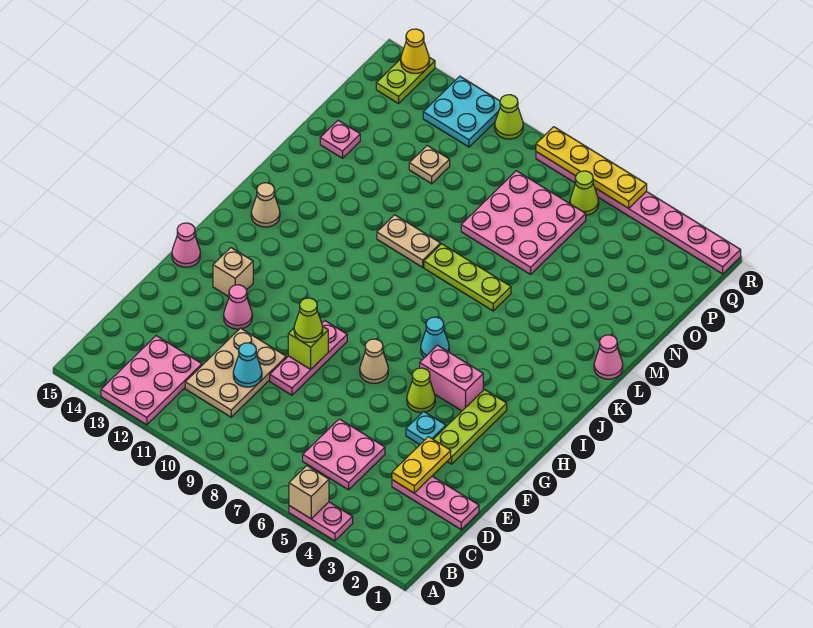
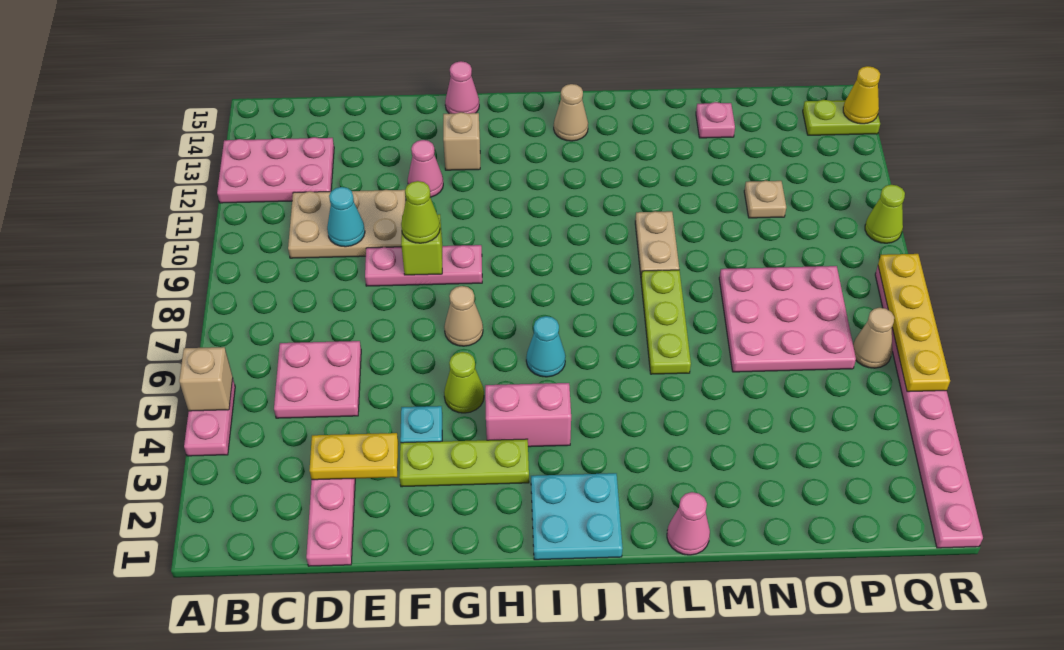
pink 1x2 brick [420,345,483,411] -> pink 1x2 brick turned to [485,383,571,447]
lime 1x1 cone [570,171,599,215] -> tan 1x1 cone [853,308,894,368]
cyan 2x2 plate [423,76,500,147] -> cyan 2x2 plate moved to [531,473,623,560]

